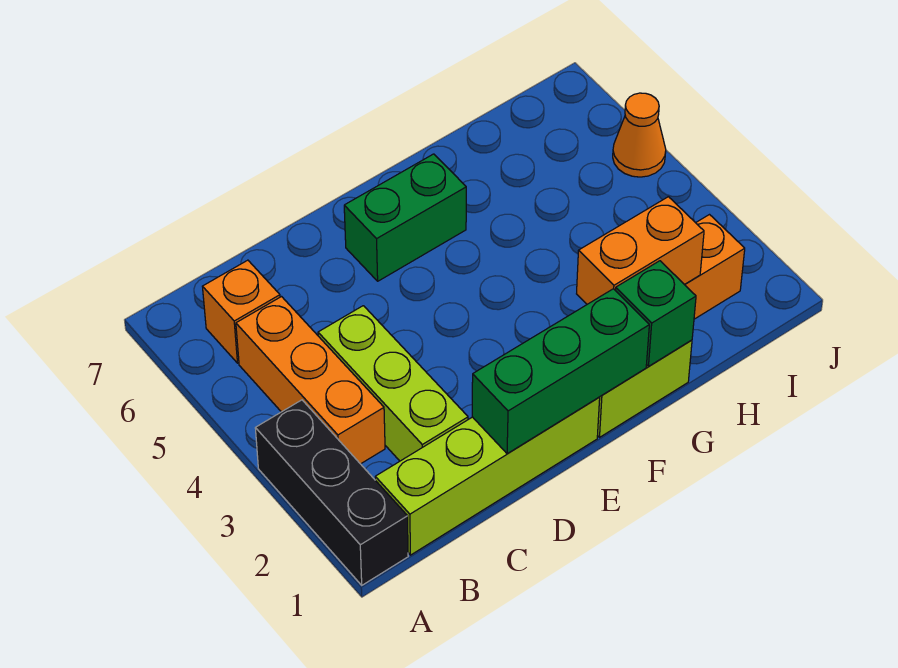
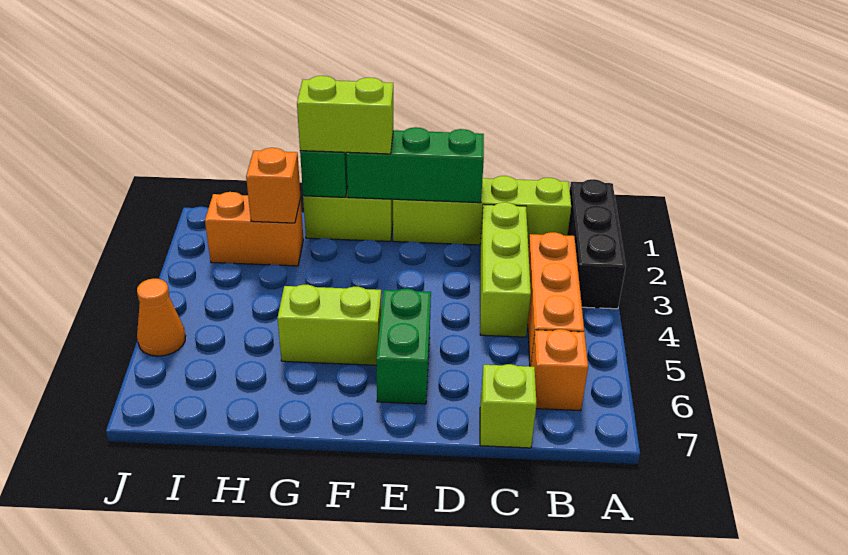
none -> lime 1x1 brick [480,364,536,448]
green 1x2 brick [344,154,466,281] -> green 1x2 brick turned to [376,289,431,404]
none -> lime 1x2 brick [297,76,393,154]
none -> lime 1x2 brick [278,285,381,365]
orange 1x2 brick [577,197,704,304] -> orange 1x1 brick [246,148,301,223]

